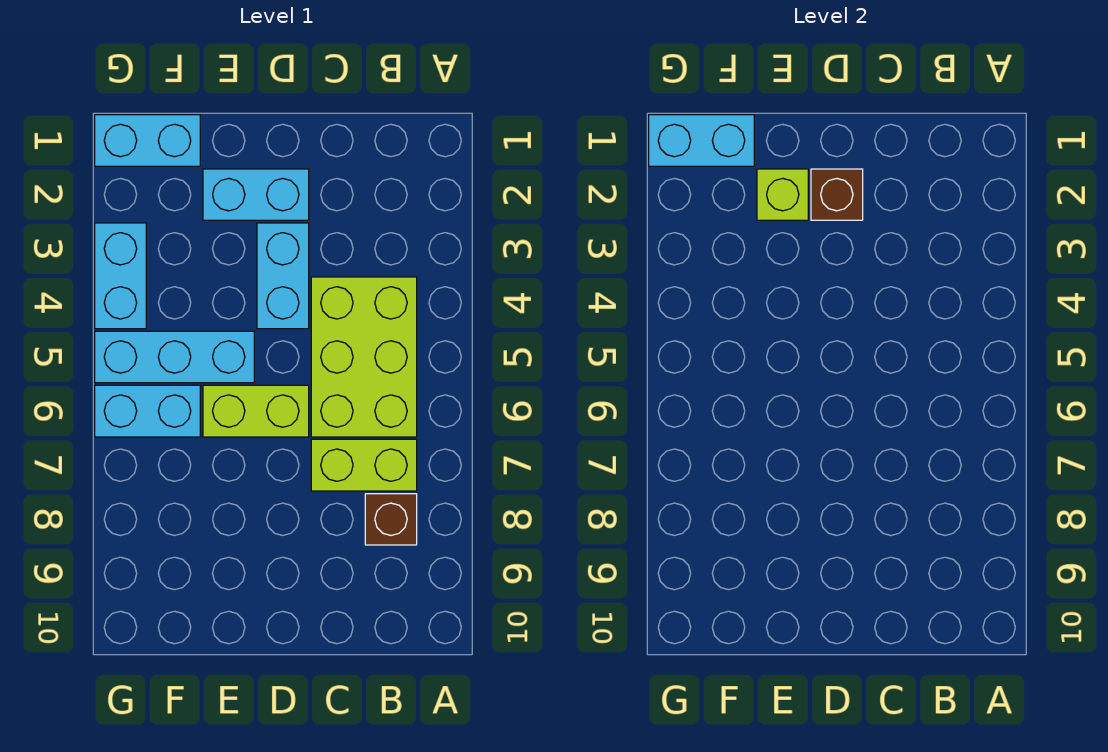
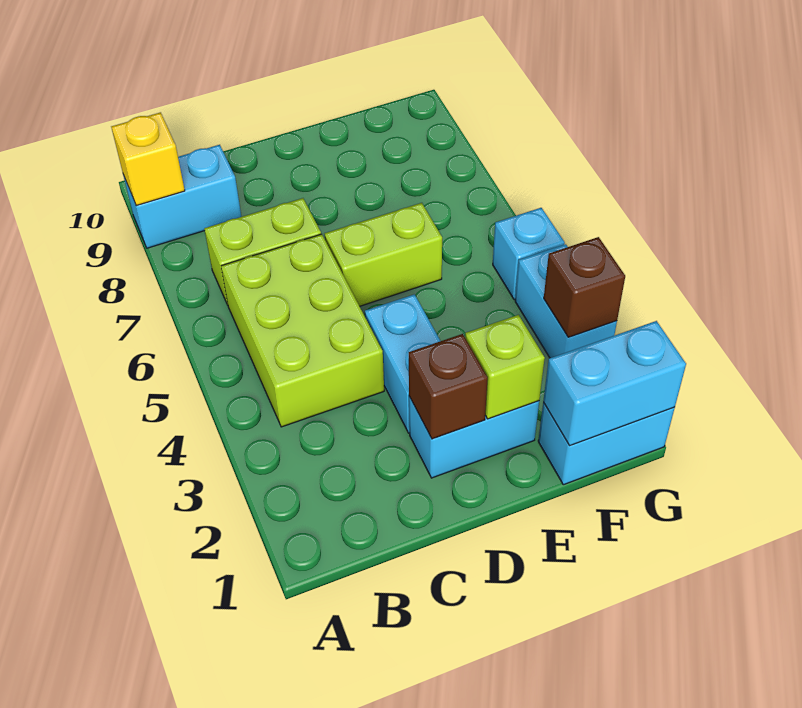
none -> yellow 1x1 brick [111,112,185,206]
brown 1x1 brick [365,494,417,545] -> brown 1x1 brick moved to [544,237,625,337]
cyan 1x3 brick [95,331,254,383] -> cyan 1x1 brick [493,208,565,300]
cyan 1x2 brick [95,385,200,437] -> cyan 1x2 brick moved to [123,145,241,248]

